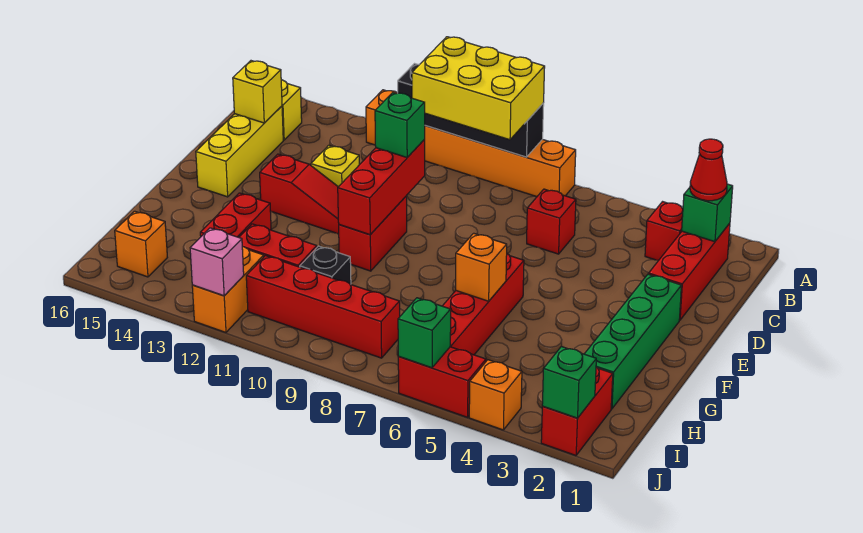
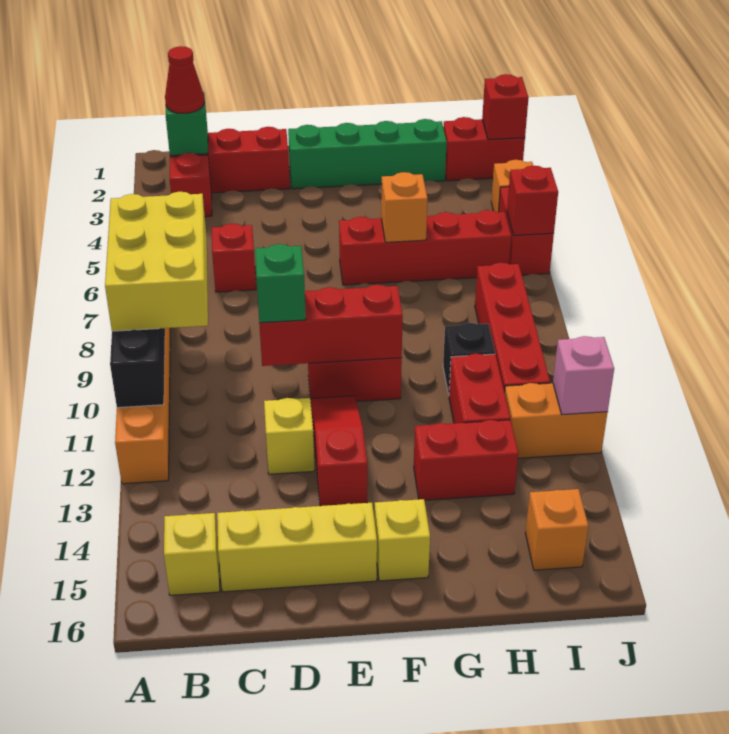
yellow 1x1 brick [233,61,282,123] -> yellow 1x1 brick moved to [375,499,430,581]
green 1x1 brick [542,347,596,418] -> red 1x1 brick [482,74,529,140]
green 1x1 brick [398,298,451,368] -> red 1x1 brick [507,166,558,235]

